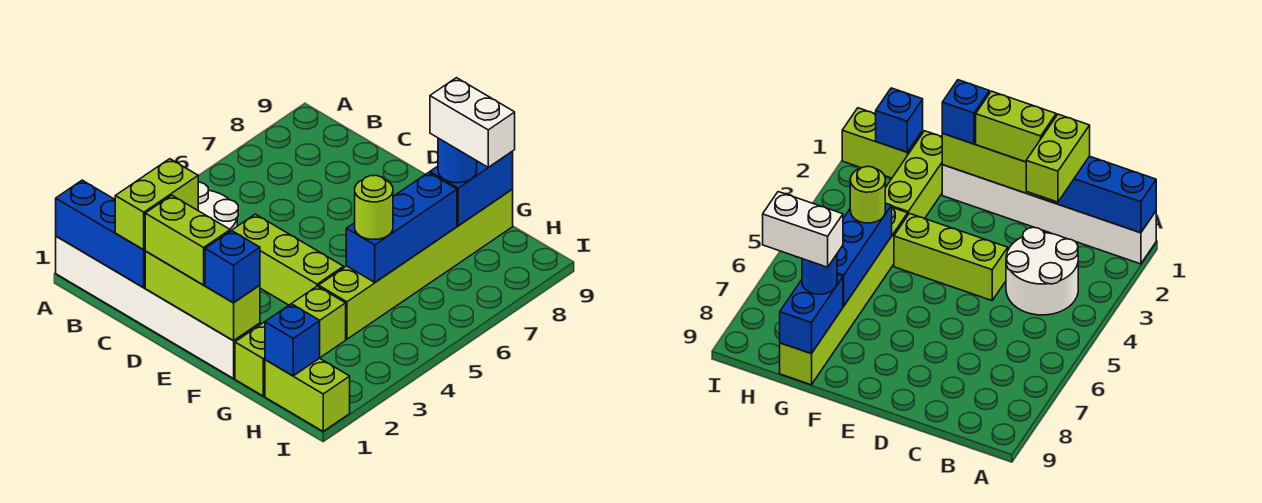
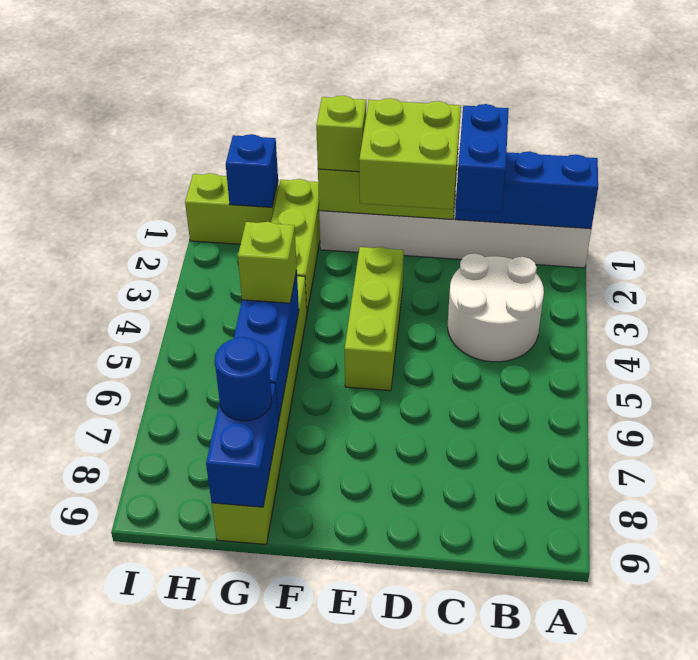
lime 1x2 brick [115,159,198,250] -> blue 1x2 brick [456,104,509,213]
lime 1x2 brick [145,195,230,285] -> lime 2x2 brick [359,98,461,210]
lime 1x3 brick [231,214,344,305] -> lime 1x3 brick turned to [345,247,404,391]
blue 1x1 brick [205,231,260,303] -> lime 1x1 brick [316,96,366,172]
lime 1x1 round brick [355,175,393,240] -> lime 1x1 brick [238,222,297,303]
white 1x2 brick [430,78,515,167] -> none

